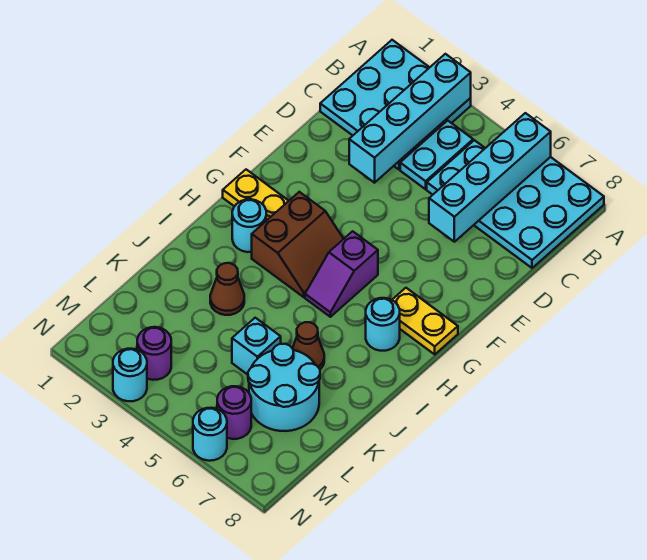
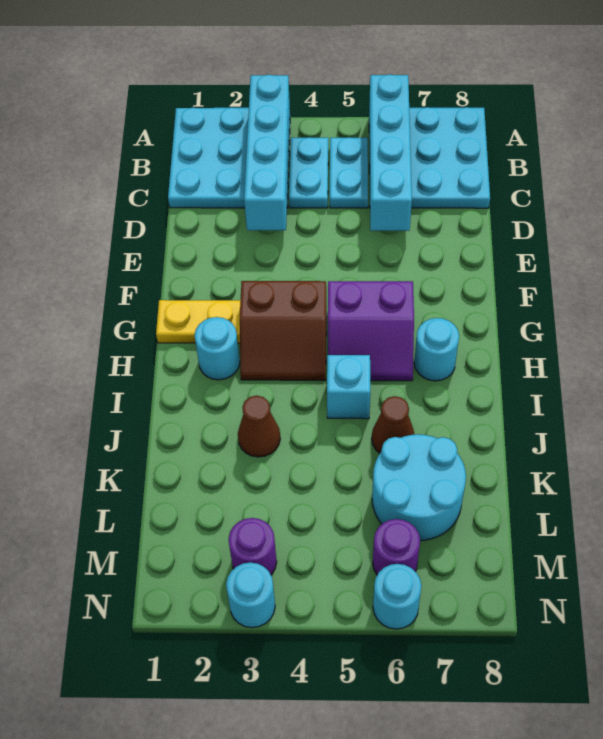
brown 2x2 slope [252,192,343,297] -> brown 2x2 slope turned to [240,281,326,380]
purple 1x2 slope [305,231,378,317] -> purple 2x2 slope [328,281,414,381]
yellow 1x2 plate [392,288,458,354] -> none
cyan 1x1 brick [232,318,281,375] -> cyan 1x1 brick moved to [327,355,370,419]

